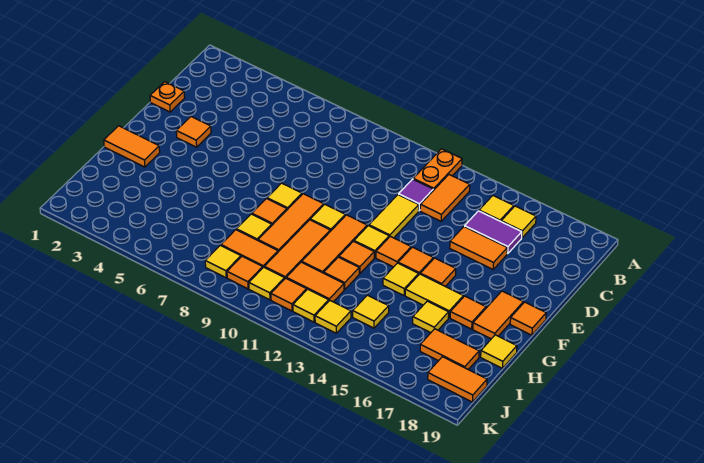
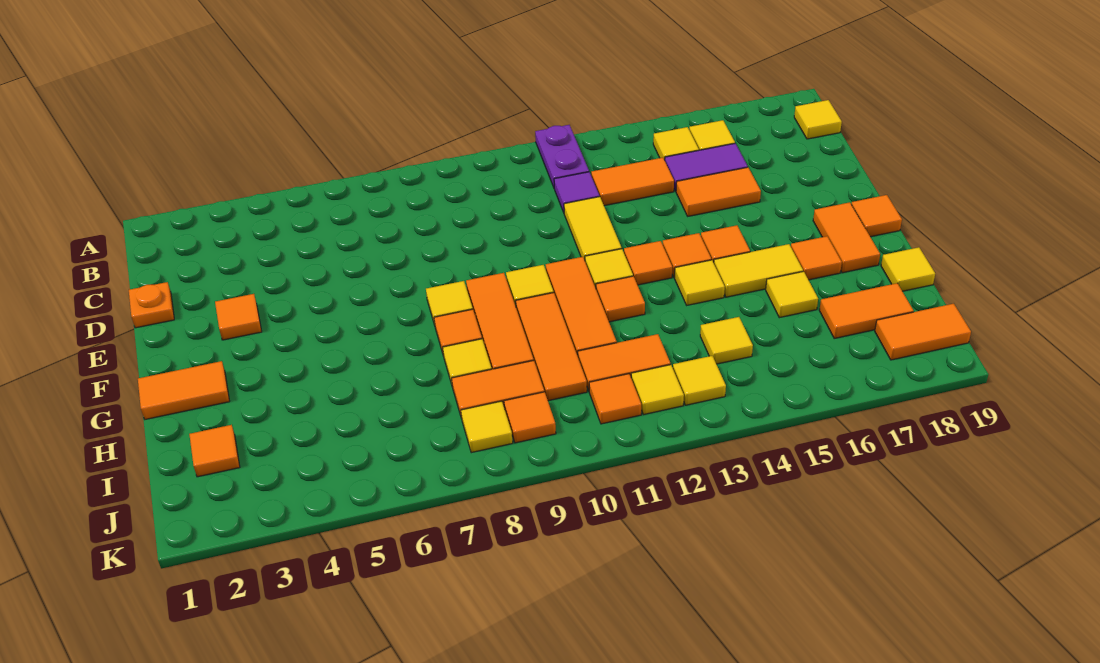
orange 1x2 plate [413,149,462,191] -> purple 1x2 plate [535,125,589,187]
orange 1x2 tile [420,175,470,221] -> orange 1x2 tile turned to [591,158,674,206]
orange 1x1 tile [324,257,359,290] -> orange 1x1 tile moved to [189,425,240,477]
yellow 1x1 tile [249,267,285,300] -> yellow 1x1 tile moved to [794,100,842,139]

